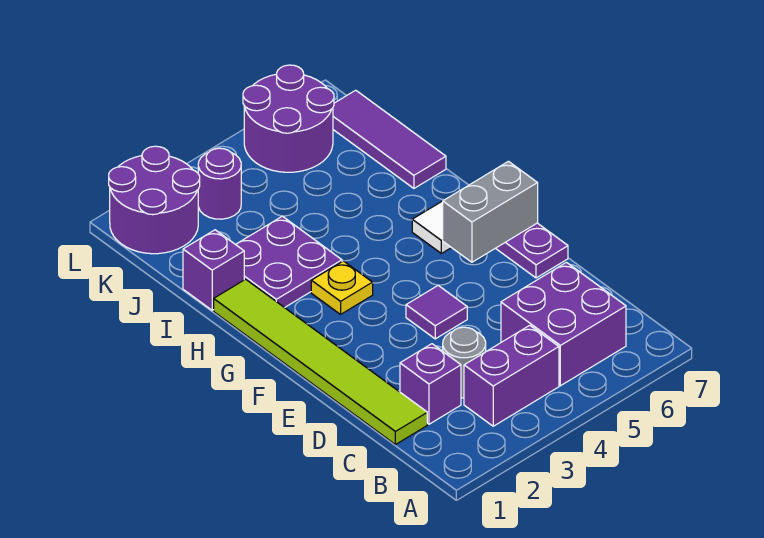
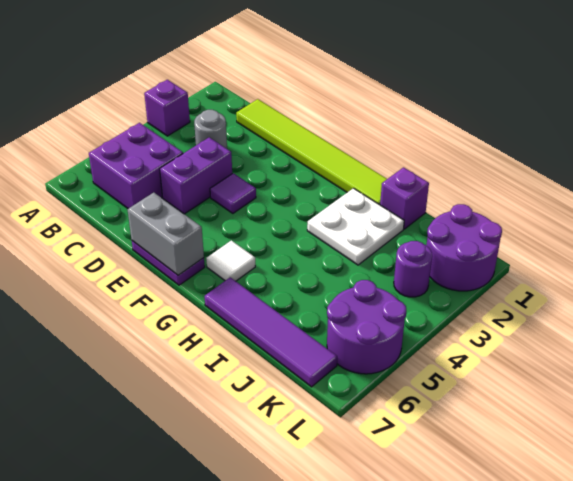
purple 1x2 brick [464,325,559,426] -> purple 1x2 brick moved to [160,137,232,214]
purple 1x1 brick [400,344,461,424] -> purple 1x1 brick moved to [144,80,190,136]
grey 1x2 brick [443,161,538,262] -> grey 1x2 brick turned to [128,193,204,275]
yellow 1x1 plate [311,261,373,314] -> none
purple 2x2 plate [235,216,342,308] -> white 2x2 plate [307,188,404,265]
purple 1x3 tile [333,90,446,188] -> purple 1x4 tile [205,277,337,387]

